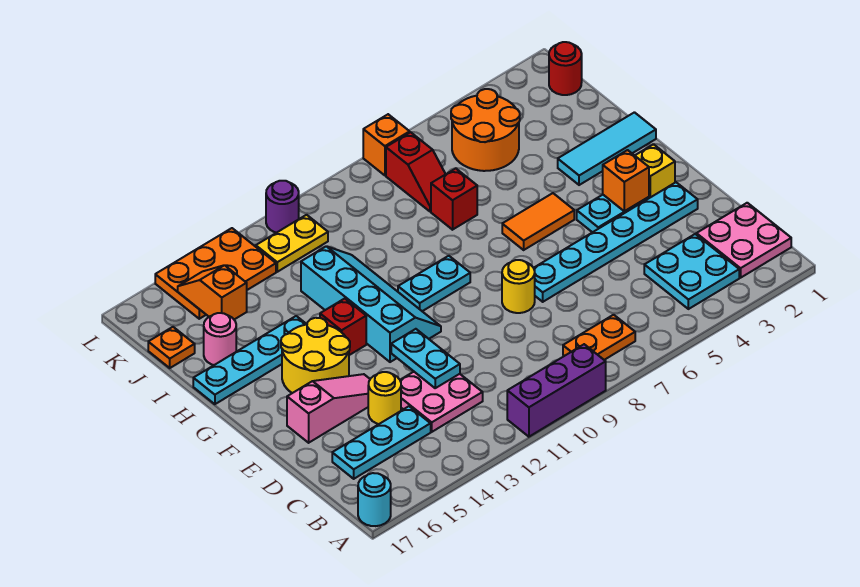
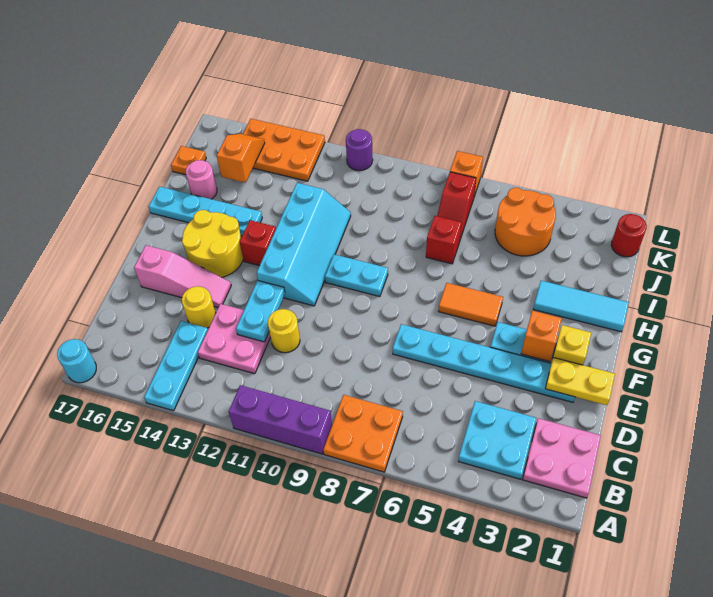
orange 1x2 plate [563,315,635,360] -> orange 2x2 plate [323,395,403,472]
cyan 1x3 plate [332,406,431,479] -> cyan 1x3 plate turned to [144,321,208,411]
yellow 1x1 round brick [502,260,535,313] -> yellow 1x1 round brick moved to [268,309,300,353]
yellow 1x2 plate [256,215,328,272] -> yellow 1x2 plate moved to [545,358,615,405]

